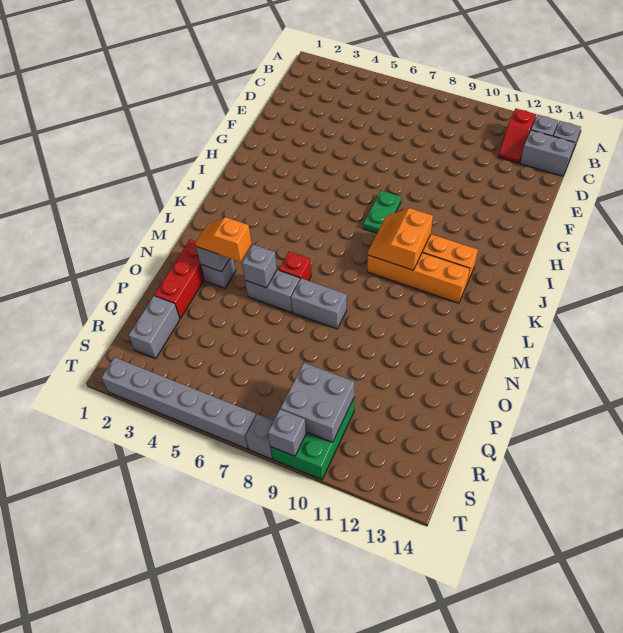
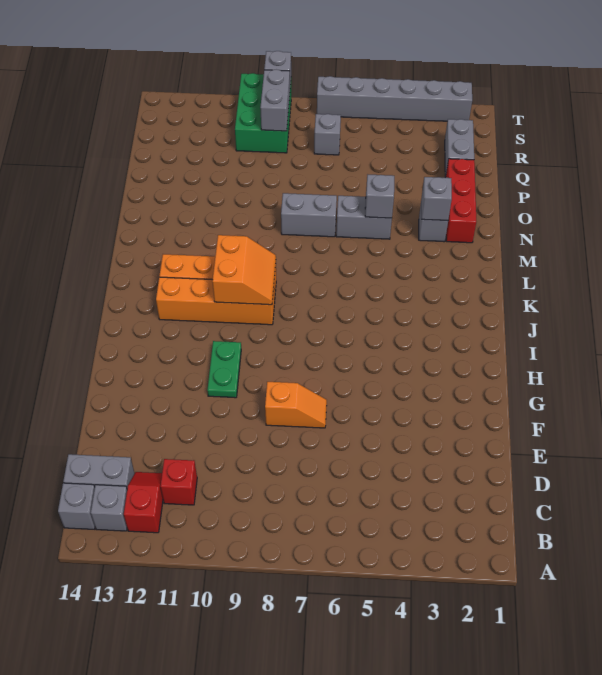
green 1x2 plate [363,190,401,233] -> green 1x2 plate moved to [207,341,241,398]
red 1x1 brick [279,252,311,281] -> red 1x1 brick moved to [160,459,197,505]
orange 1x2 slope [195,217,252,262] -> orange 1x2 slope moved to [265,382,327,428]
grey 2x2 brick [281,363,354,442] -> grey 1x2 brick [260,69,290,131]
grey 1x1 brick [245,414,274,459] -> grey 1x1 brick moved to [314,114,341,155]

